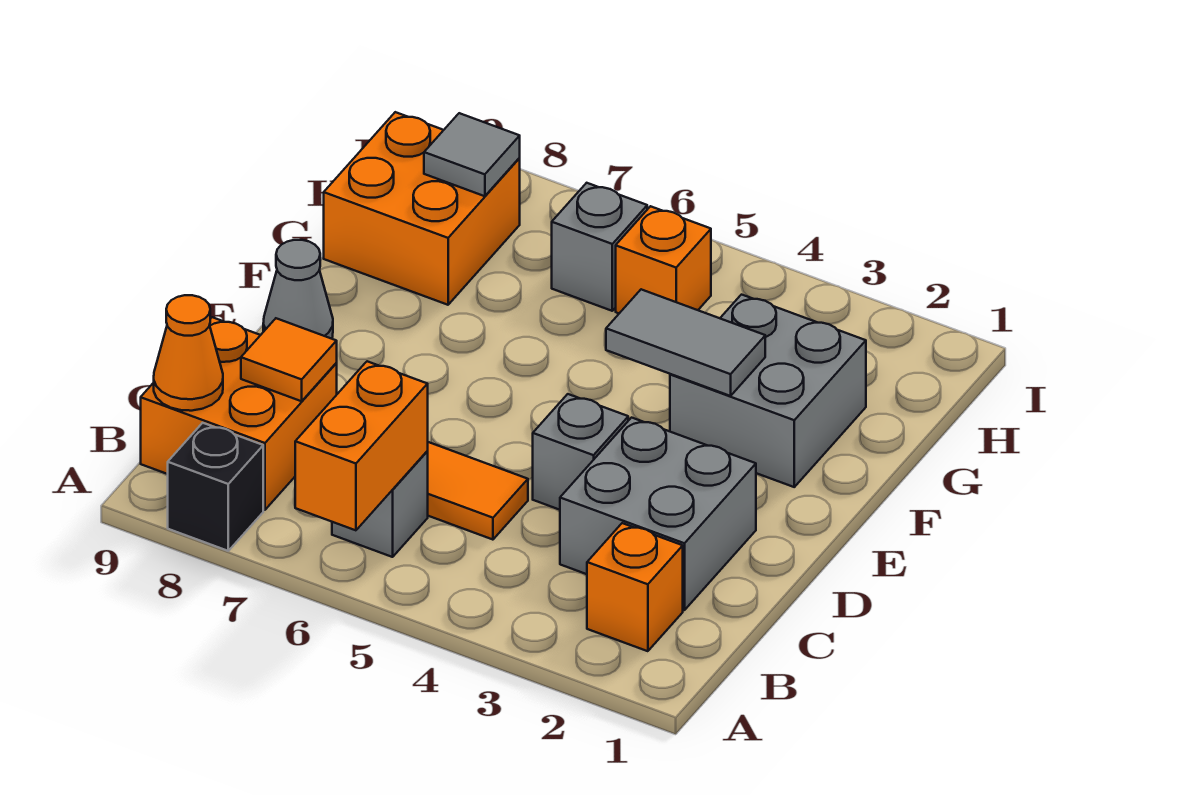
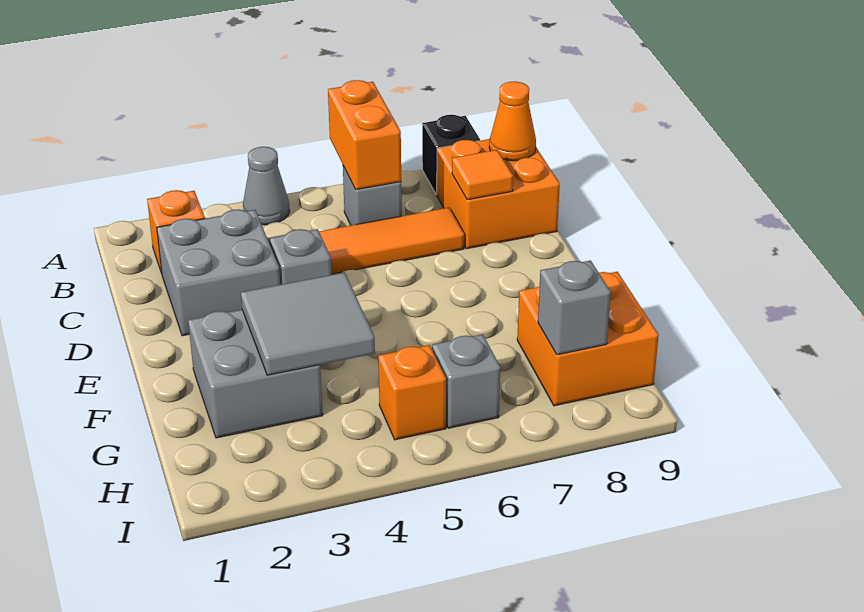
grey 1x1 cone [263,240,333,339] -> grey 1x1 cone moved to [243,147,290,225]
grey 1x2 tile [606,289,765,396] -> grey 2x2 tile [241,272,375,375]
grey 1x1 tile [424,113,520,196] -> grey 1x1 brick [538,260,611,355]

